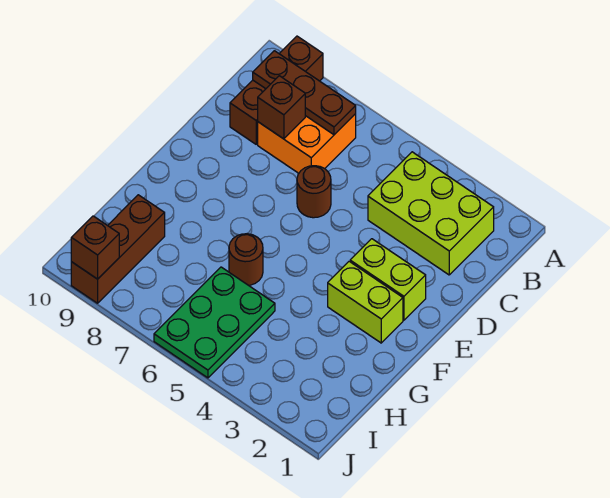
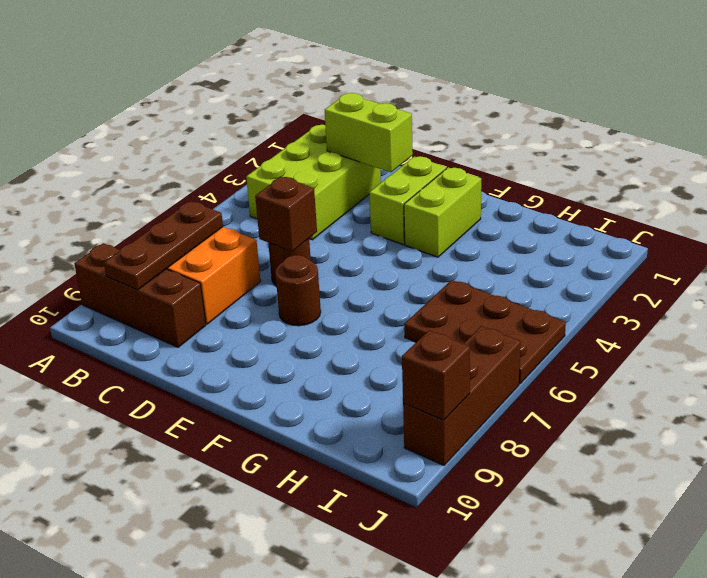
none -> lime 1x2 brick [325,93,413,172]
brown 1x1 brick [258,76,305,139] -> brown 1x1 brick moved to [255,177,317,251]
brown 1x1 round brick [229,234,263,285] -> brown 1x1 round brick moved to [275,255,321,326]
green 2x3 plate [154,267,275,378] -> brown 2x3 plate [404,280,566,384]
brown 1x3 brick [71,195,165,303] -> brown 1x3 brick turned to [403,326,521,465]

